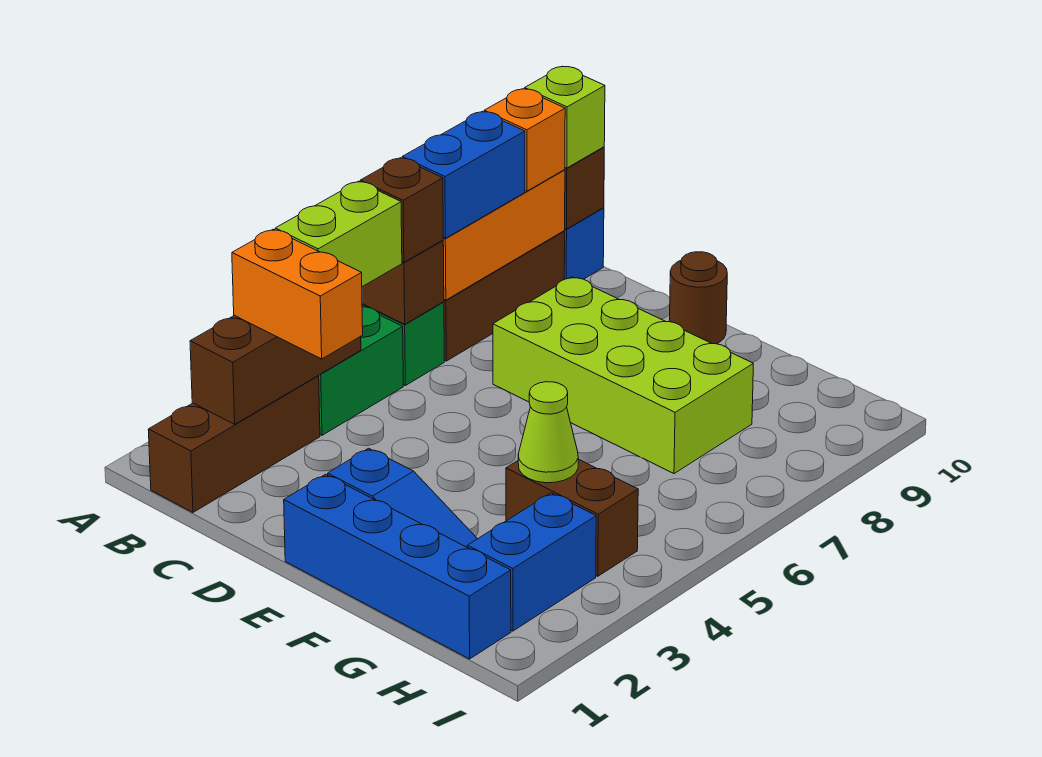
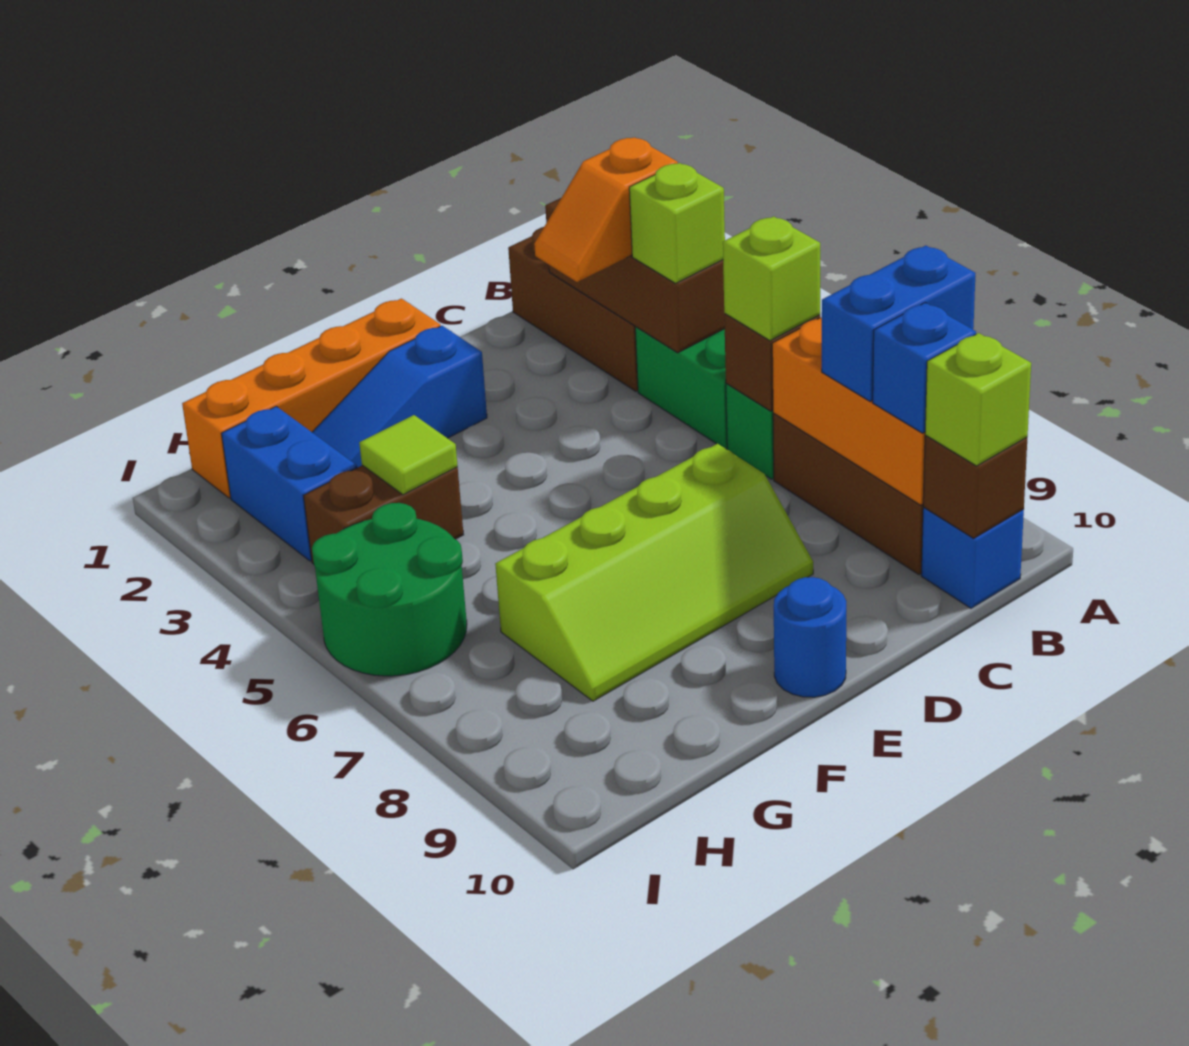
orange 1x2 brick [232,229,363,359] -> orange 1x2 slope [534,137,678,282]
lime 1x2 brick [275,181,402,287] -> lime 1x1 brick [629,163,725,283]
brown 1x1 brick [360,158,443,262] -> lime 1x1 brick [723,216,820,341]
blue 1x2 brick [402,111,525,238] -> blue 1x2 brick turned to [822,246,975,401]
orange 1x1 brick [484,89,565,191] -> blue 1x1 brick [873,303,976,433]
lime 2x4 brick [493,277,753,474] -> lime 2x4 slope [495,444,813,701]
blue 1x4 brick [284,475,511,659] -> orange 1x4 brick [182,299,440,498]
brown 1x1 round brick [670,252,727,344] -> blue 1x1 round brick [774,577,846,697]
lime 1x1 cone [518,382,578,483] -> lime 1x1 tile [359,415,458,495]
none -> green 2x2 round brick [312,503,467,676]

